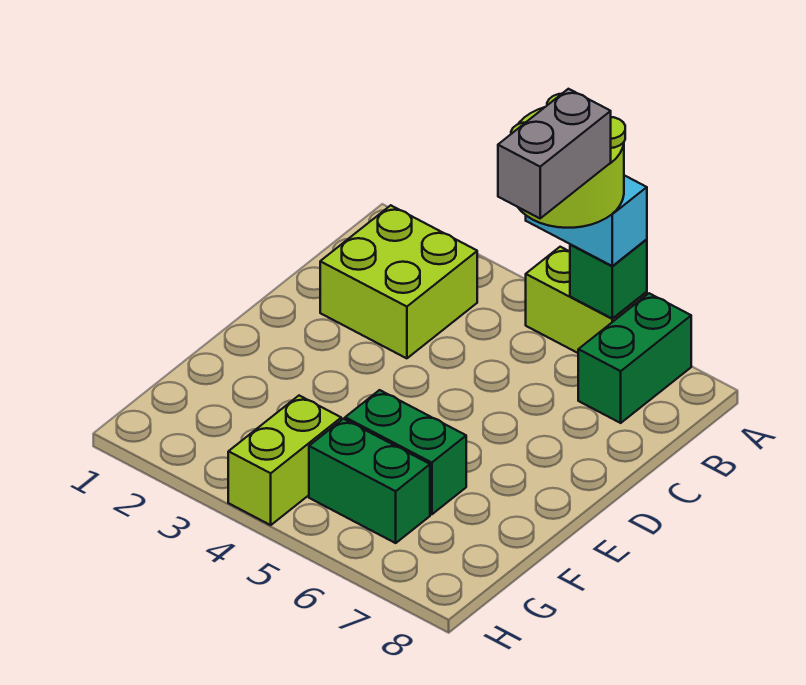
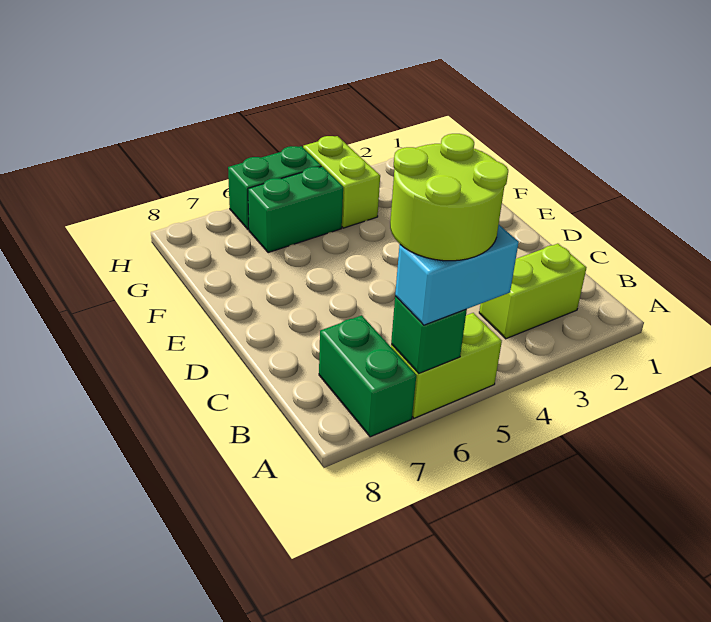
lime 2x2 brick [320,205,477,358] -> lime 1x2 brick [479,244,586,339]
grey 1x2 brick [498,89,611,218] -> none
green 1x2 brick [345,390,466,514] -> green 1x2 brick moved to [228,146,321,230]

